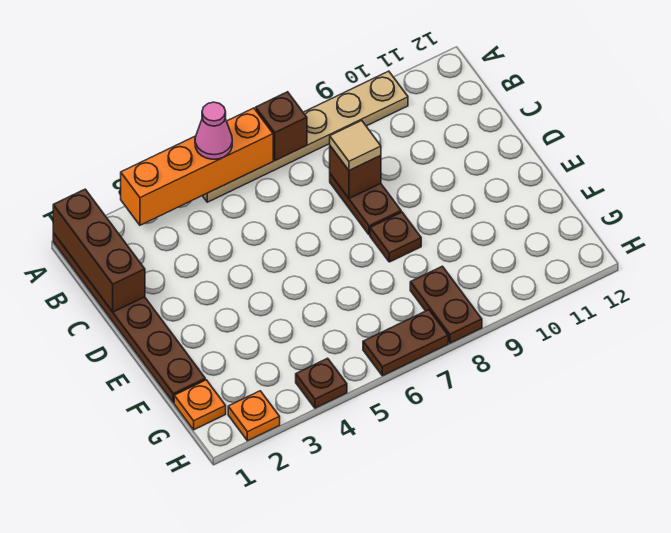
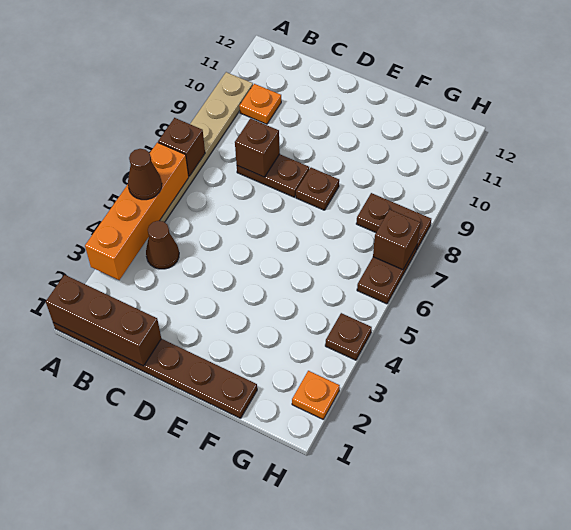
pink 1x1 cone [195,102,232,159] -> brown 1x1 cone [128,149,162,200]
none -> brown 1x1 cone [146,221,179,269]
tan 1x1 tile [330,120,381,170] -> none
orange 1x1 plate [174,380,226,430] -> orange 1x1 plate moved to [239,84,281,124]
none -> brown 1x1 brick [373,210,420,270]

